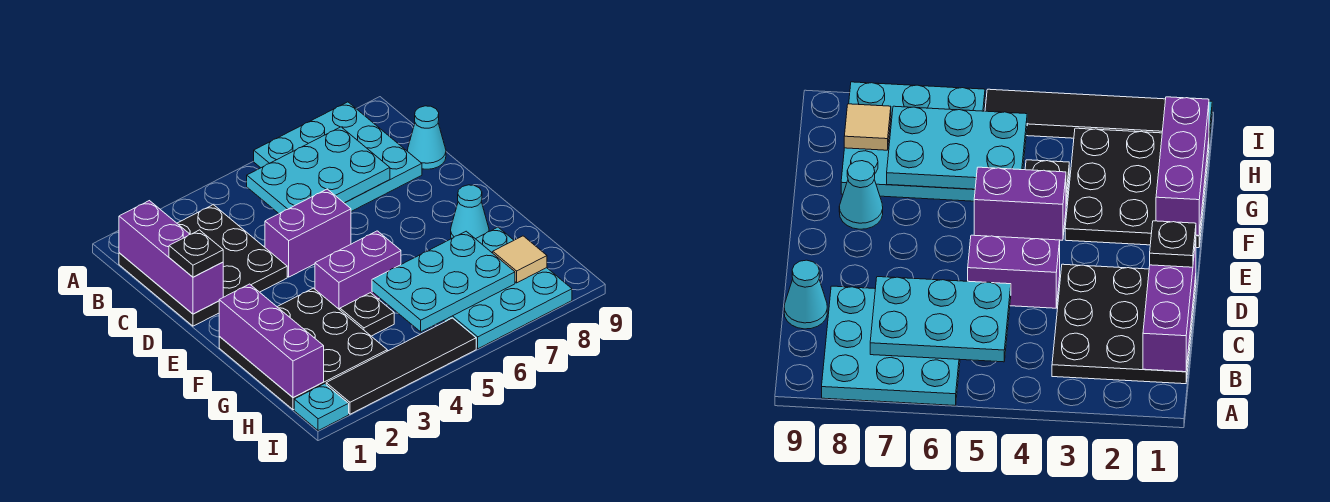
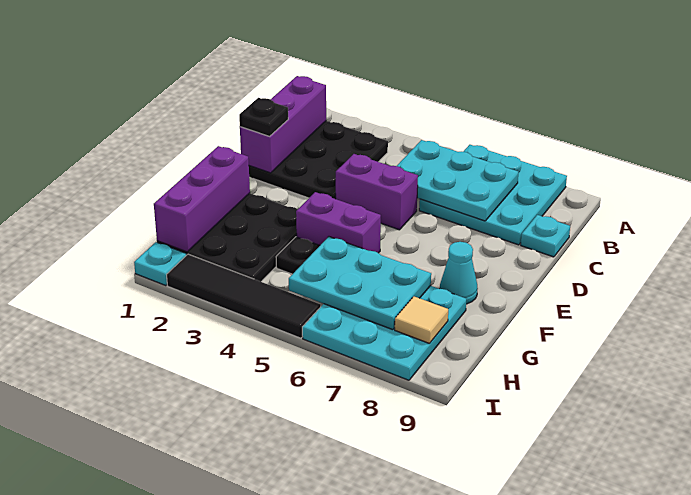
cyan 1x1 cone [408,106,446,169] -> cyan 1x1 plate [521,215,570,257]

